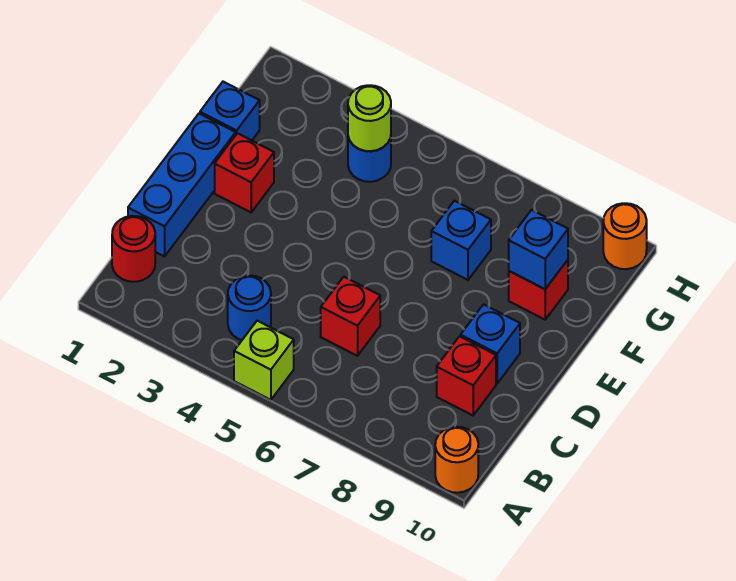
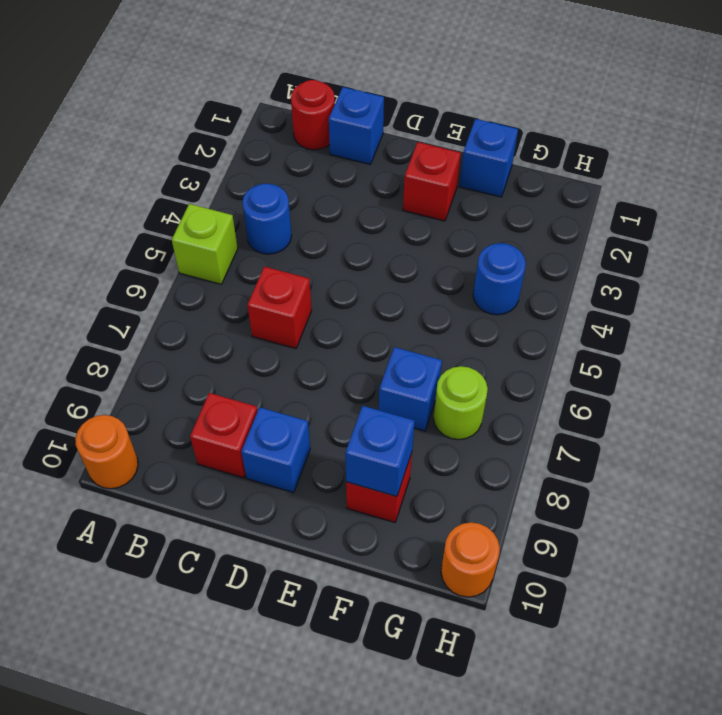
blue 1x3 brick [128,114,236,256] -> blue 1x1 brick [329,87,384,164]
lime 1x1 round brick [348,85,391,151] -> lime 1x1 round brick moved to [433,366,488,440]

